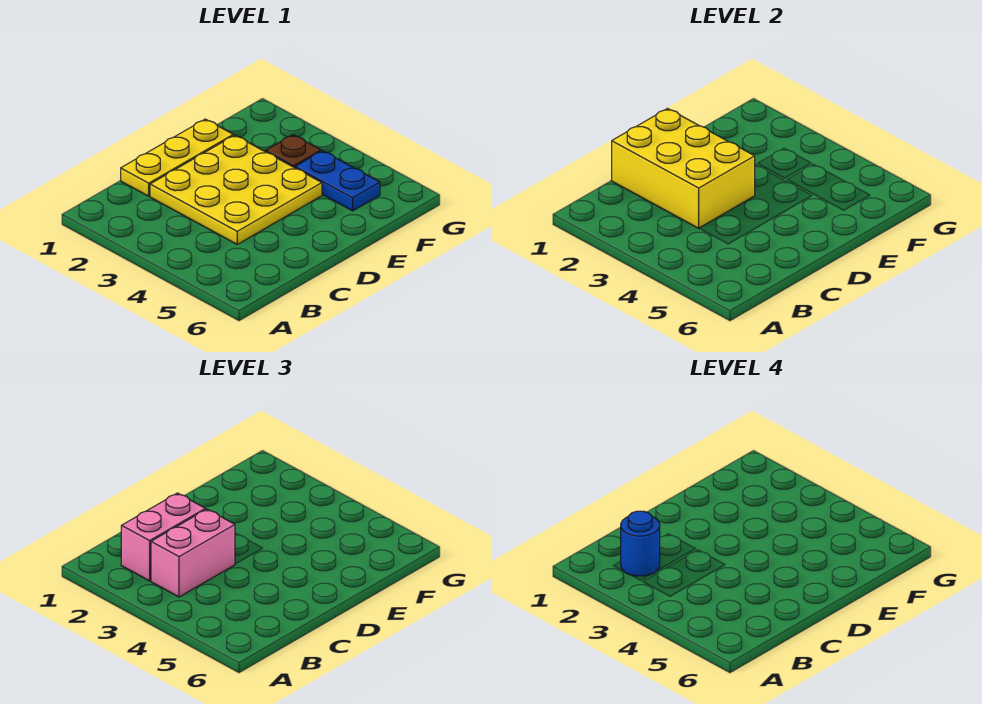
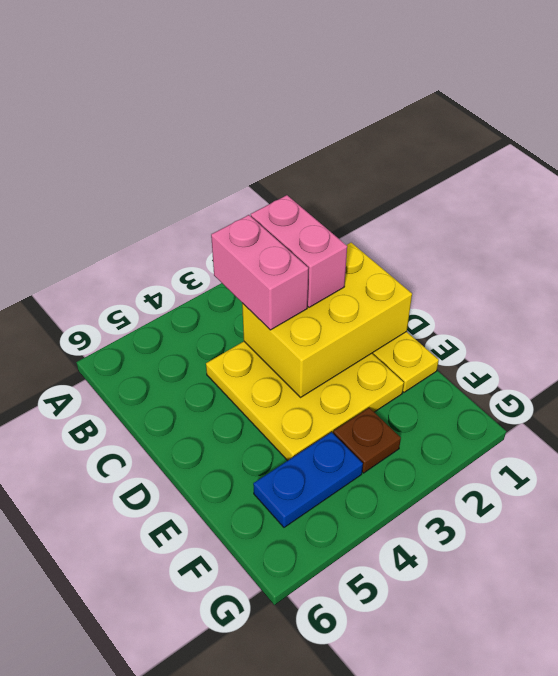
blue 1x1 round brick [621,511,660,576] -> none

